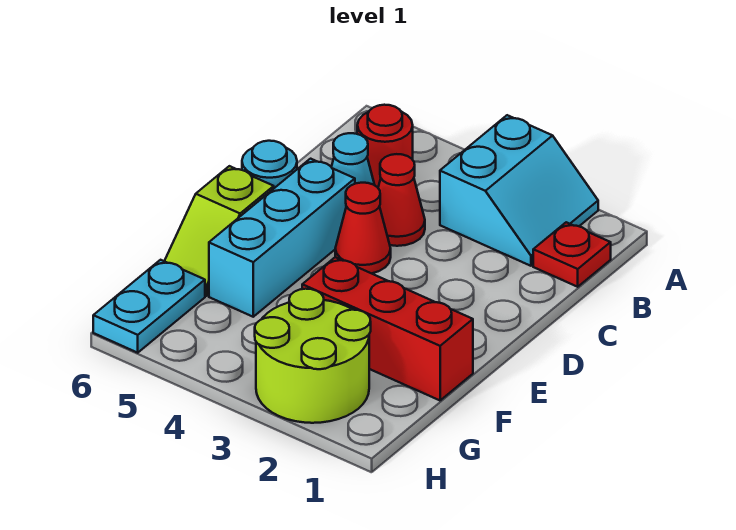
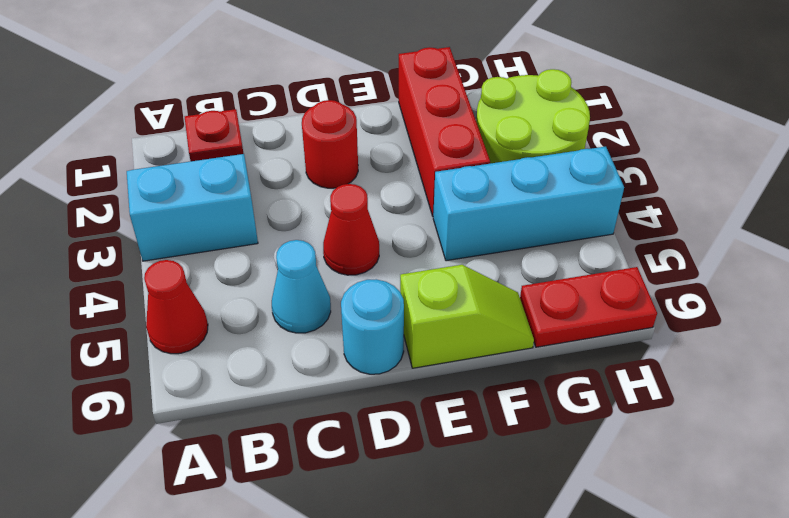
red 1x1 round brick [357,105,413,187] -> red 1x1 round brick moved to [302,100,358,188]
red 1x1 cone [378,154,425,246] -> red 1x1 cone moved to [144,260,208,354]
cyan 1x3 brick [209,159,355,317] -> cyan 1x3 brick moved to [433,147,624,261]
cyan 1x2 plate [93,260,205,353] -> red 1x2 plate [520,267,657,347]

